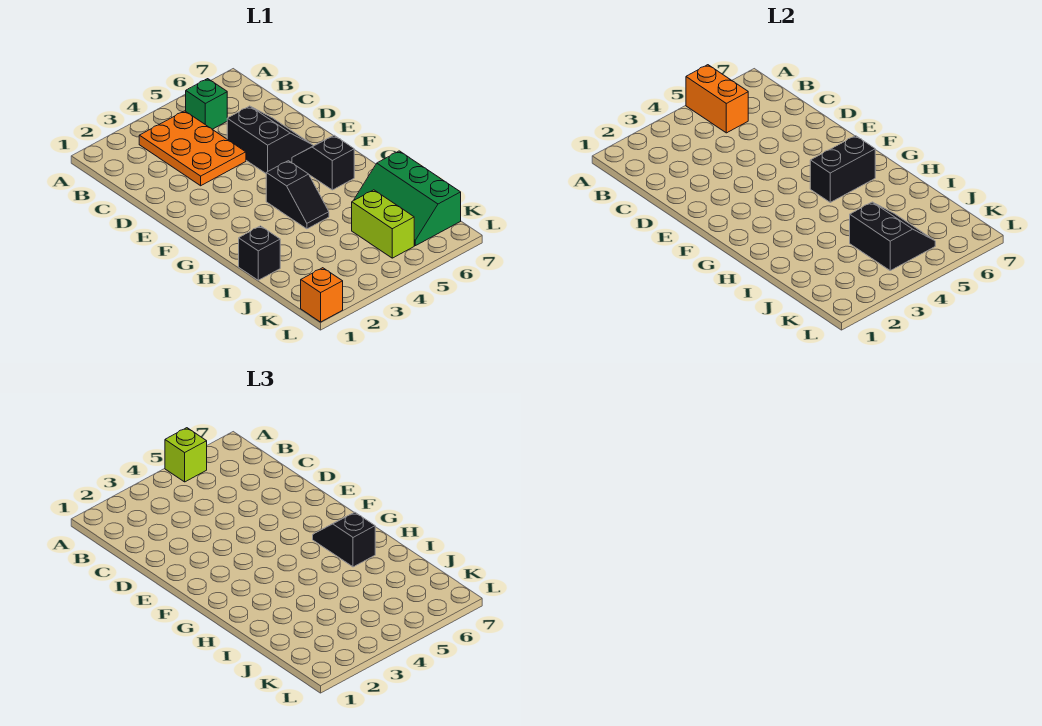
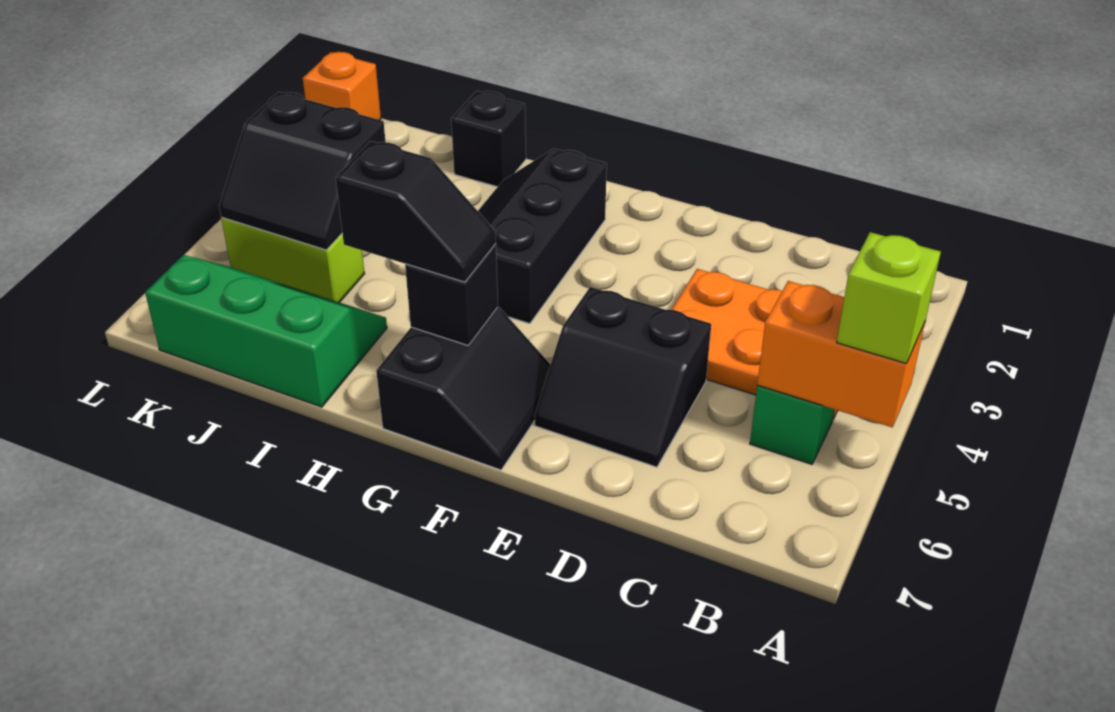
black 1x2 slope [292,135,354,190] -> black 2x2 slope [376,307,551,470]
black 1x2 slope [266,161,329,229] -> black 2x3 slope [478,149,607,324]
black 1x2 brick [810,136,875,202] -> black 1x1 brick [405,244,498,345]

